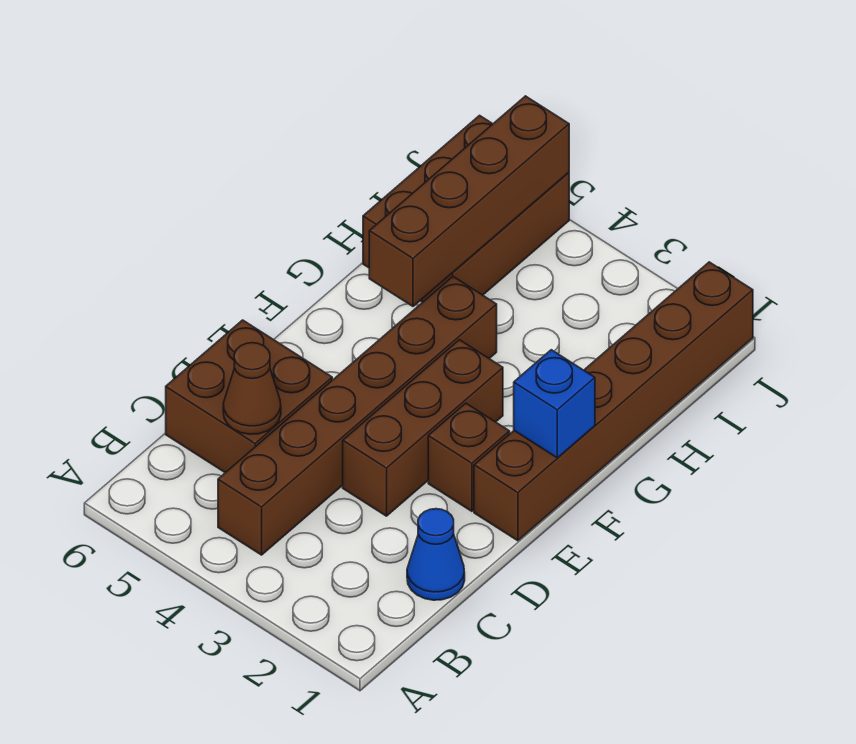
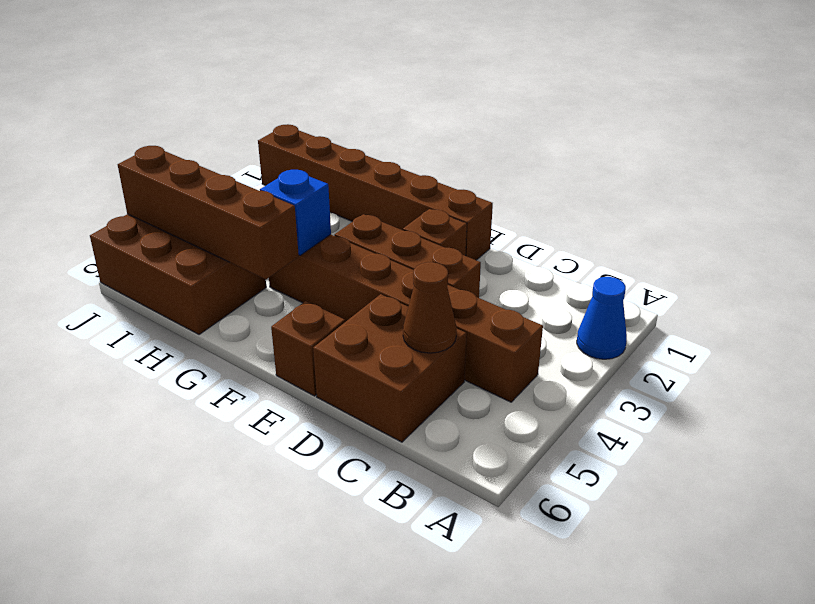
blue 1x1 cone [407,509,465,600] -> blue 1x1 cone moved to [577,277,627,359]
none -> brown 1x1 brick [271,301,345,396]
blue 1x1 brick [514,350,595,458] -> blue 1x1 brick moved to [260,170,331,255]

